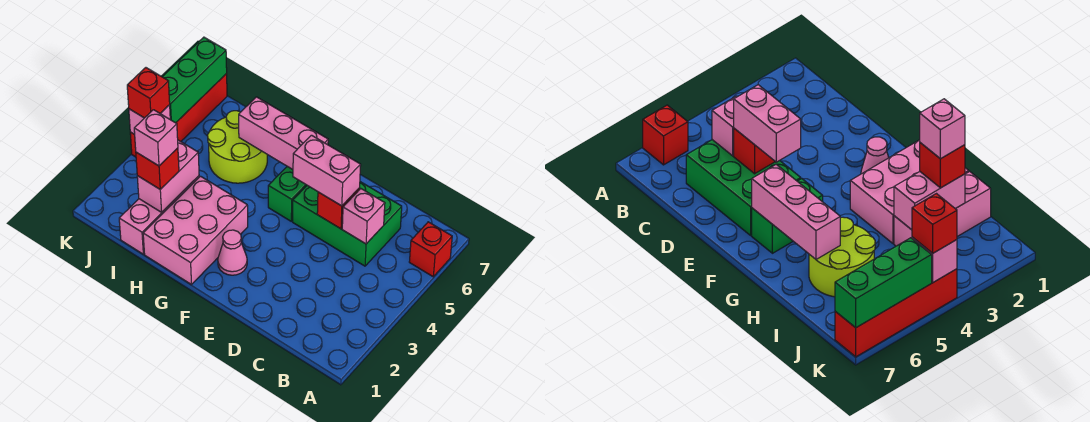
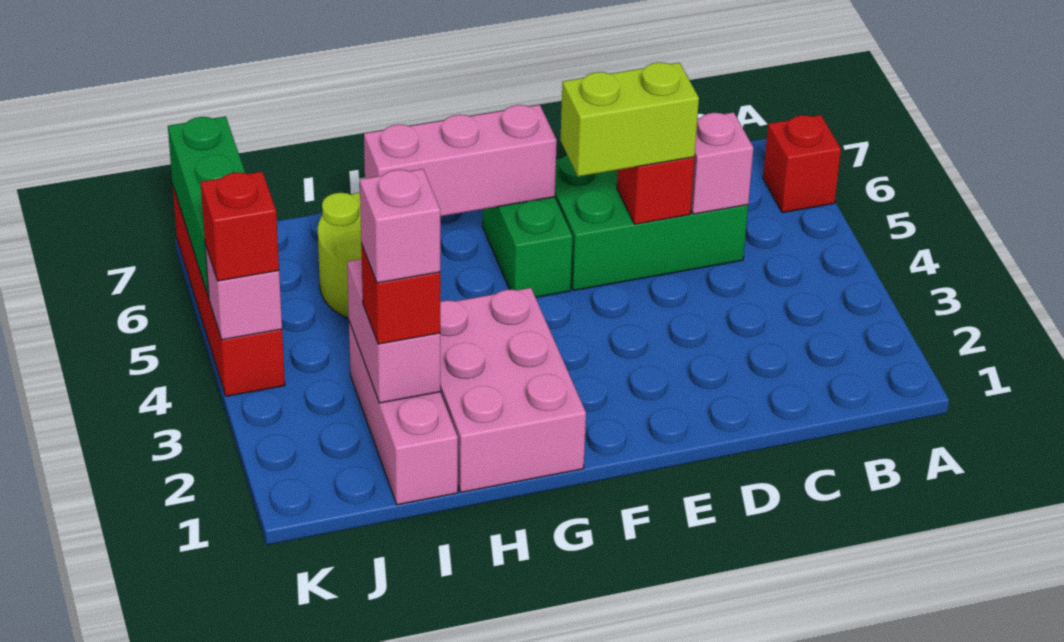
pink 1x2 brick [293,135,361,206] -> lime 1x2 brick [560,62,699,177]
pink 1x1 cone [218,230,247,275] -> none

